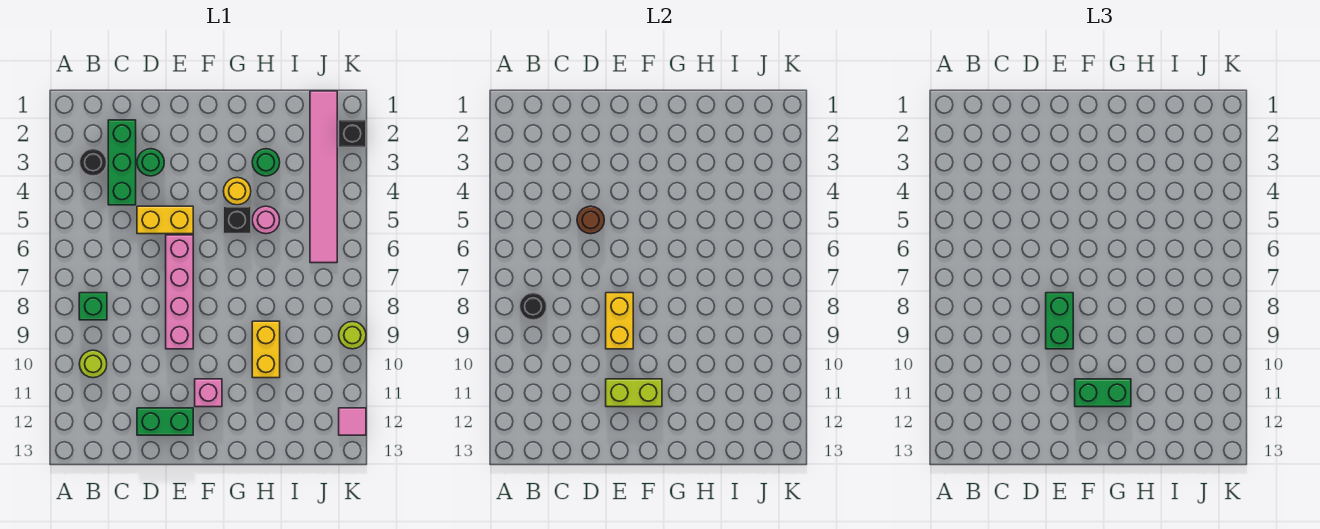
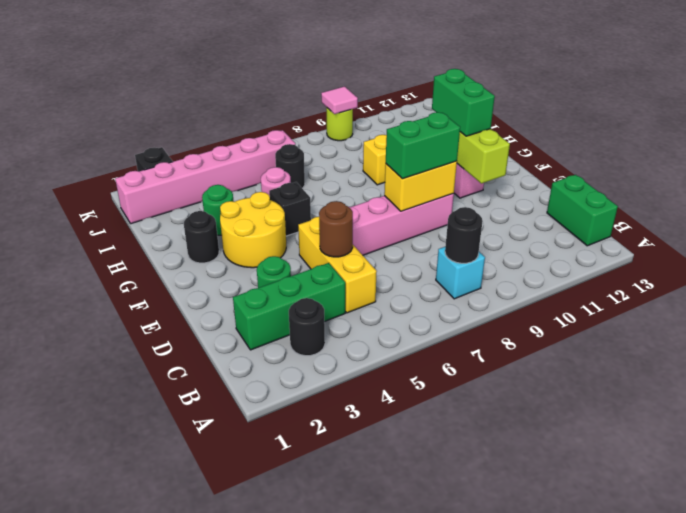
green 1x1 brick [79,293,107,320] -> cyan 1x1 brick [436,247,485,299]
lime 1x1 round brick [79,350,107,378] -> none
yellow 1x2 brick [137,206,193,234] -> yellow 1x3 brick [298,217,377,313]
green 1x2 brick [137,408,193,435] -> green 1x2 brick moved to [547,175,618,246]
none -> black 1x1 round brick [184,211,219,263]
yellow 1x1 round brick [223,178,251,205] -> yellow 2x2 round brick [220,192,286,268]
none -> black 1x1 round brick [275,144,305,188]
pink 1x6 tile [310,91,337,263] -> pink 1x6 brick [115,130,295,224]
pink 1x1 tile [339,408,366,435] -> pink 1x1 tile moved to [321,87,358,114]

